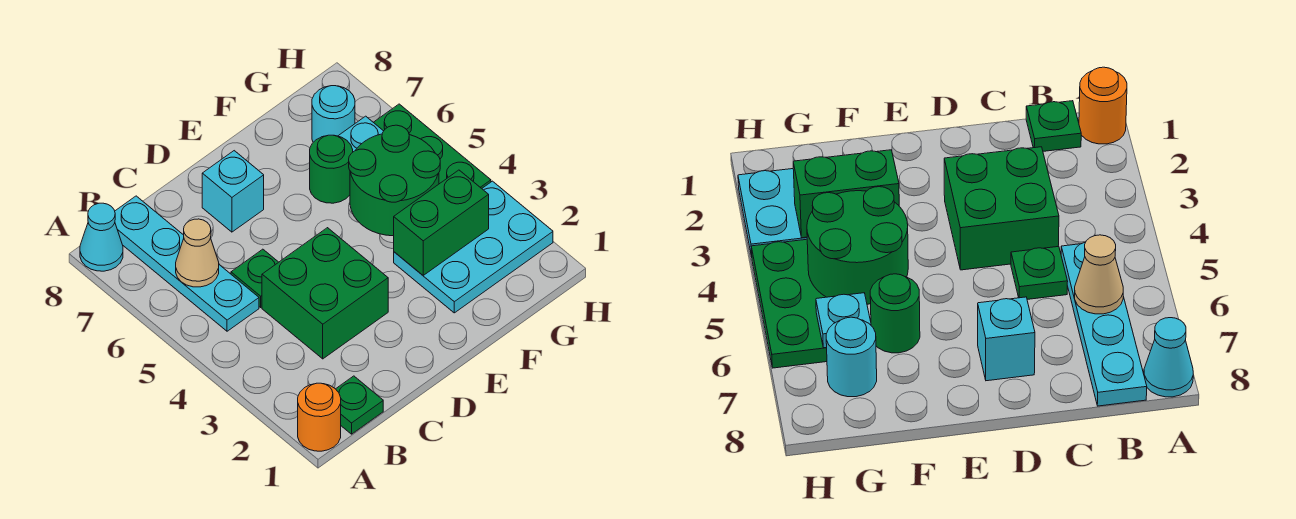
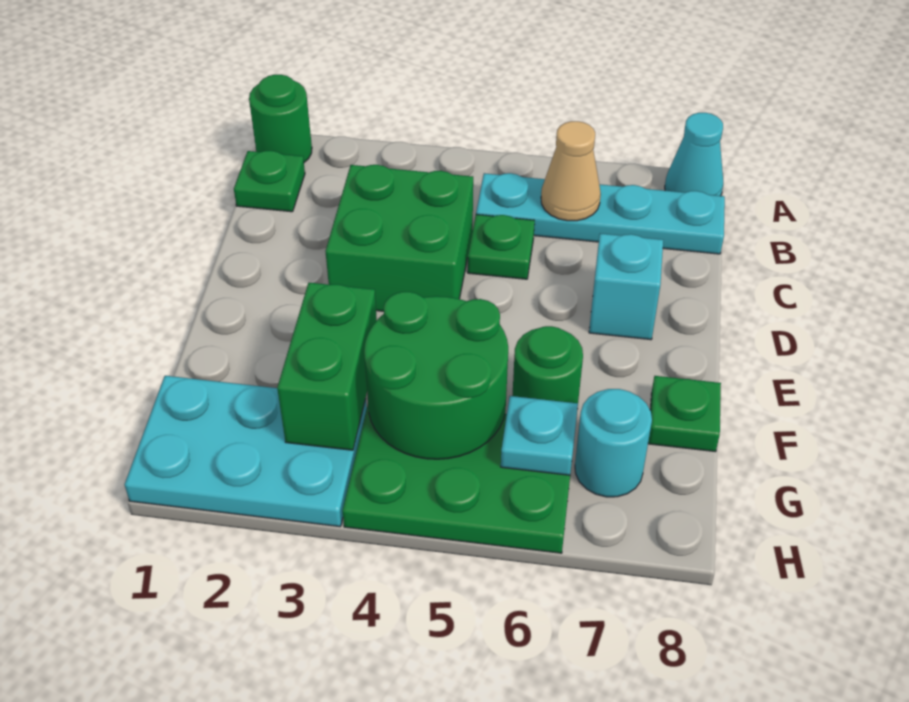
orange 1x1 round brick [298,383,341,451] -> green 1x1 round brick [249,75,312,162]
cyan 2x3 plate [394,181,553,313] -> cyan 2x3 plate turned to [125,376,367,527]
none -> green 1x1 plate [648,376,721,452]

